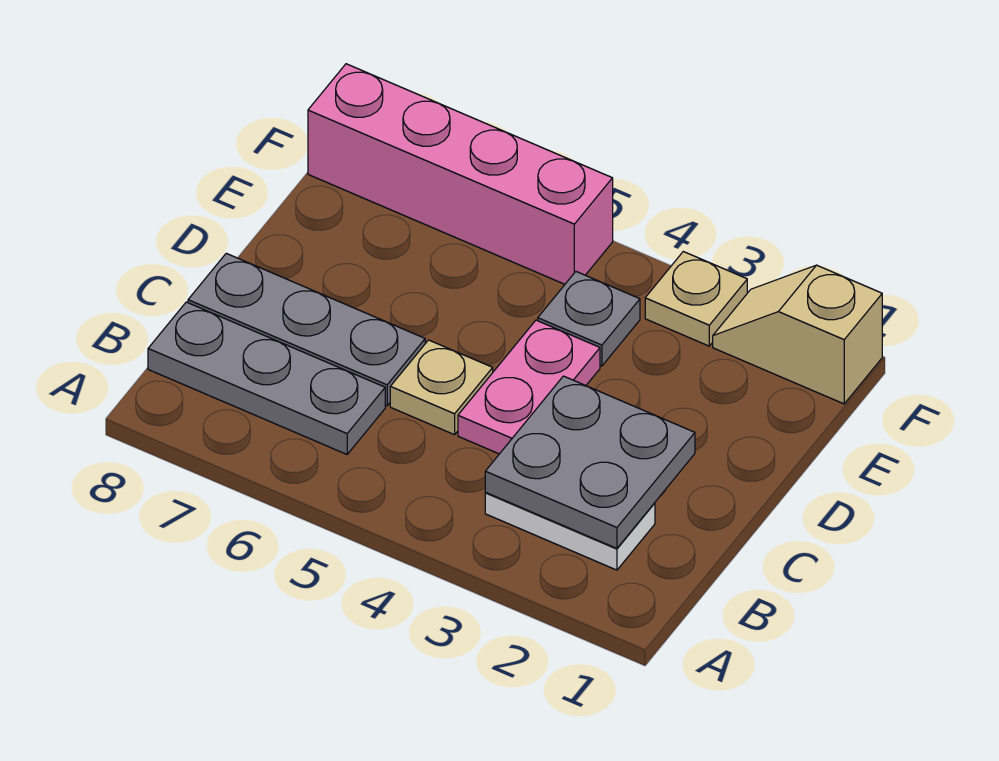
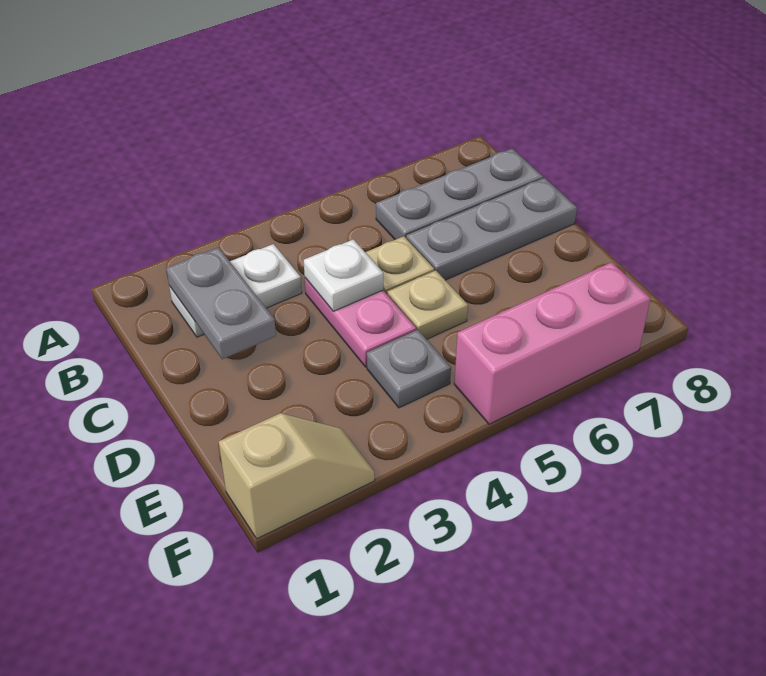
grey 2x2 plate [485,376,695,548] -> grey 1x2 plate [166,247,276,359]
none -> white 1x1 plate [304,239,383,311]
tan 1x1 plate [645,252,747,346] -> tan 1x1 plate moved to [387,270,468,339]
pink 1x4 brick [308,64,613,284] -> pink 1x3 brick [454,262,651,424]

